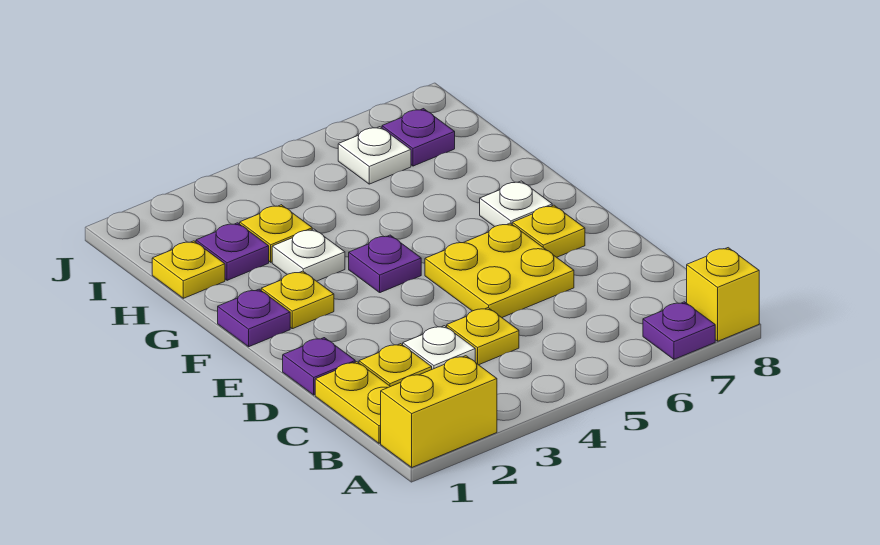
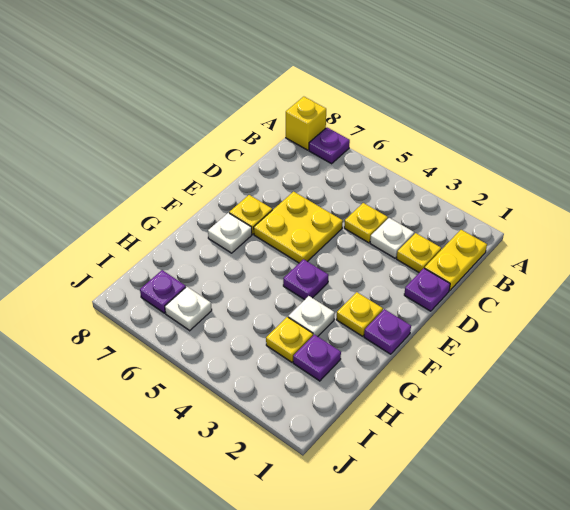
yellow 1x2 brick [381,356,497,467] -> none
yellow 1x1 plate [152,241,225,298] -> none

